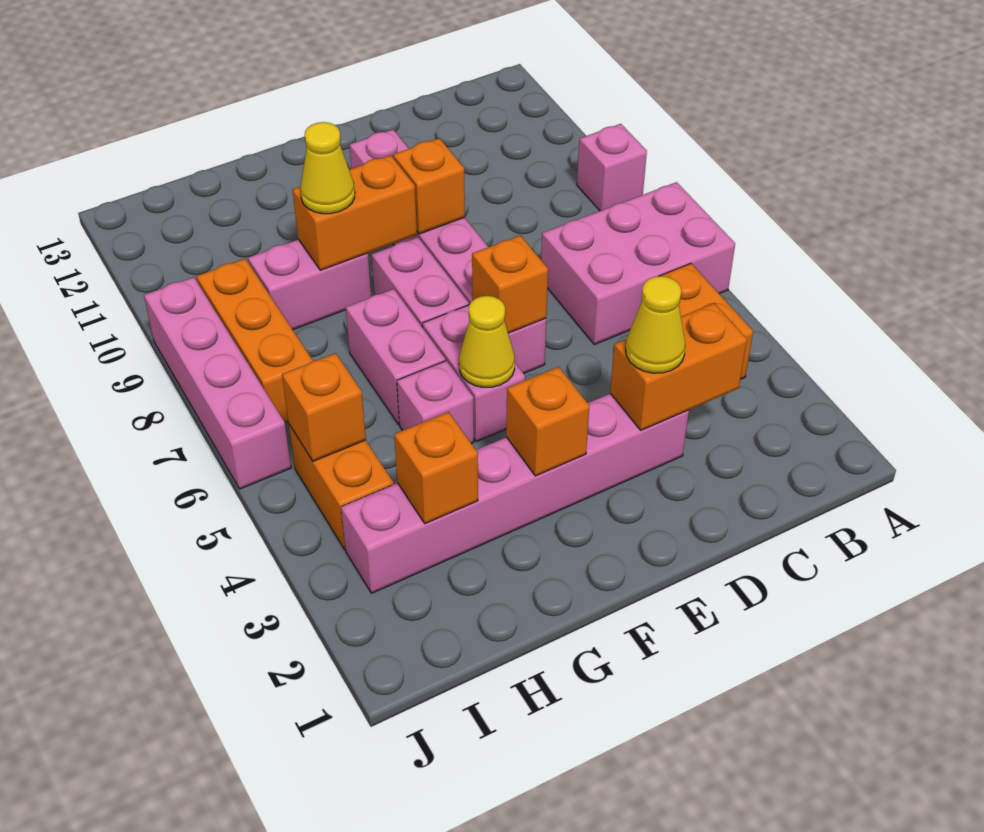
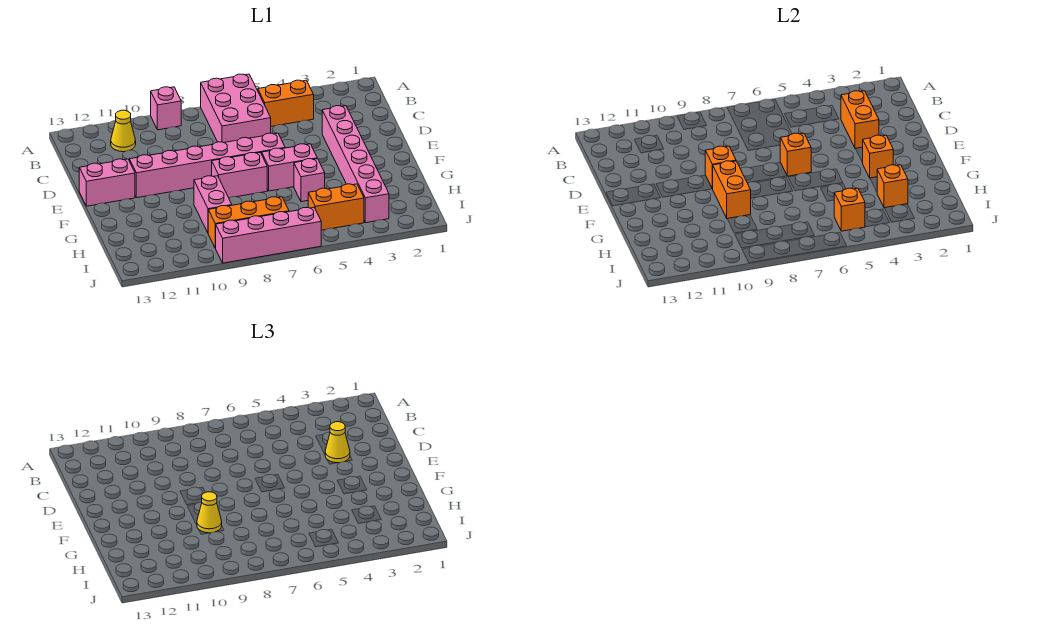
yellow 1x1 cone [459,296,515,387] -> yellow 1x1 cone moved to [111,110,136,152]
pink 1x2 brick [346,289,445,424] -> pink 1x2 brick moved to [79,159,135,206]

